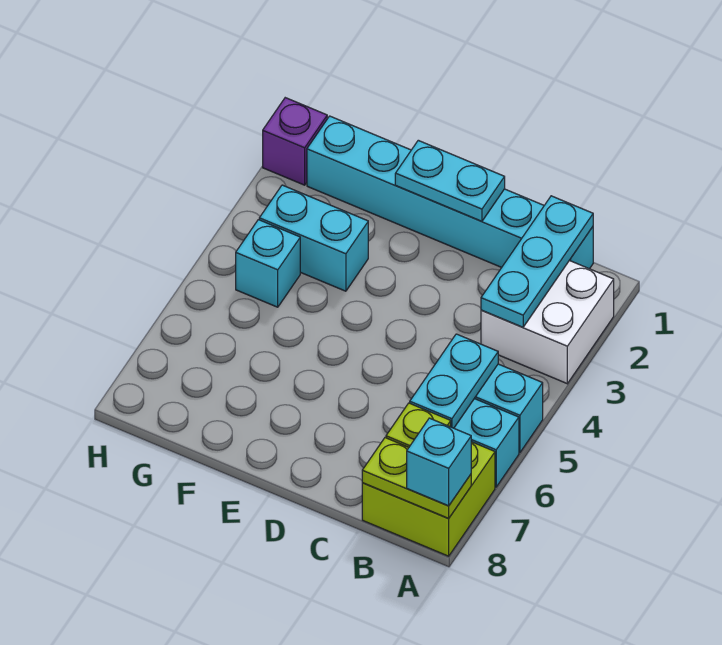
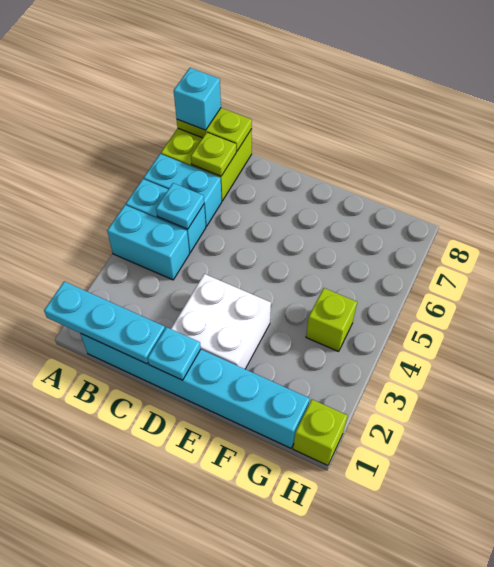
white 2x2 brick [481,261,614,384] -> white 2x2 brick moved to [171,274,271,369]
cyan 1x3 plate [481,196,593,327] -> cyan 1x3 plate turned to [44,281,165,364]
cyan 1x2 plate [410,334,498,428] -> cyan 1x1 plate [156,183,204,229]
cyan 1x2 plate [395,140,505,221] -> cyan 1x1 plate [148,327,201,380]
cyan 1x2 brick [259,185,368,291] -> cyan 1x2 brick moved to [107,205,189,280]
cyan 1x1 brick [236,220,300,307] -> lime 1x1 brick [306,288,357,351]
purple 1x1 brick [263,98,327,185] -> lime 1x1 brick [293,400,348,466]

